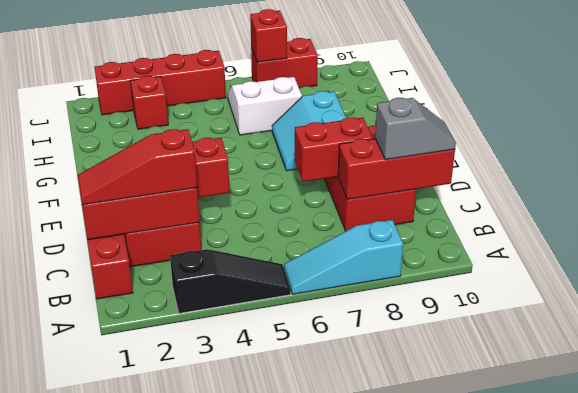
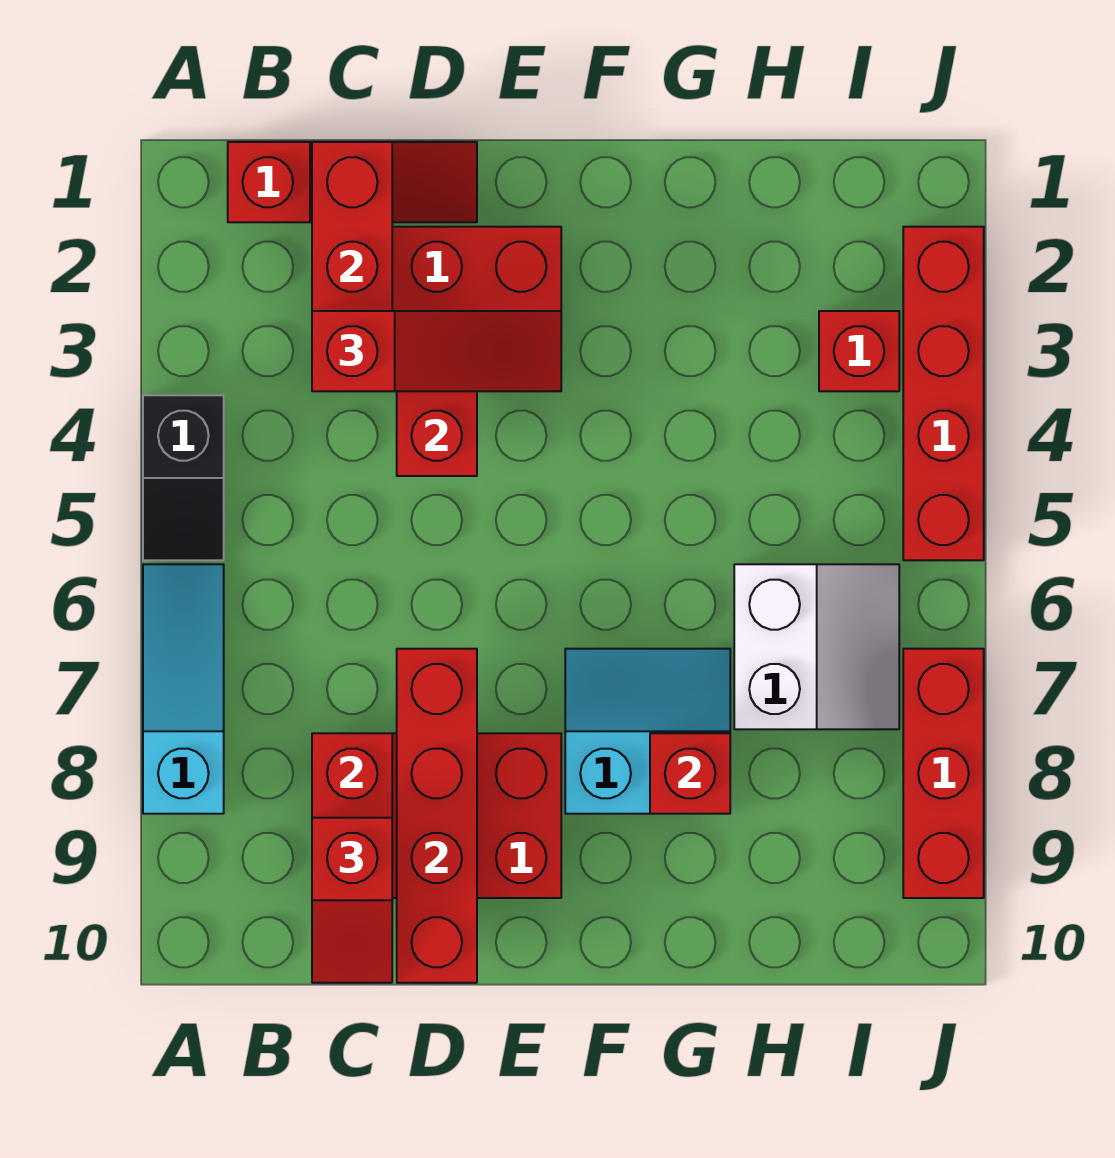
black 1x3 slope [170,249,291,313] -> black 1x2 slope [143,395,224,560]
red 1x3 slope [78,129,197,205] -> red 1x3 slope turned to [312,311,561,391]
grey 1x2 slope [375,98,456,160] -> red 1x2 slope [312,818,392,983]
red 1x2 brick [295,117,373,182] -> red 1x4 brick [397,649,477,983]
red 1x2 brick [251,38,318,88] -> red 1x3 brick [903,649,984,898]
red 1x1 brick [250,9,287,62] -> red 1x1 brick moved to [650,733,730,814]

